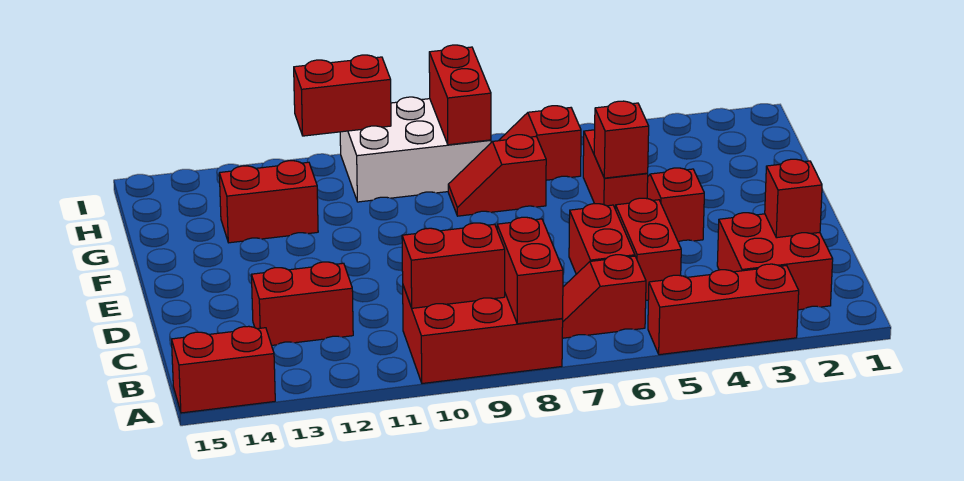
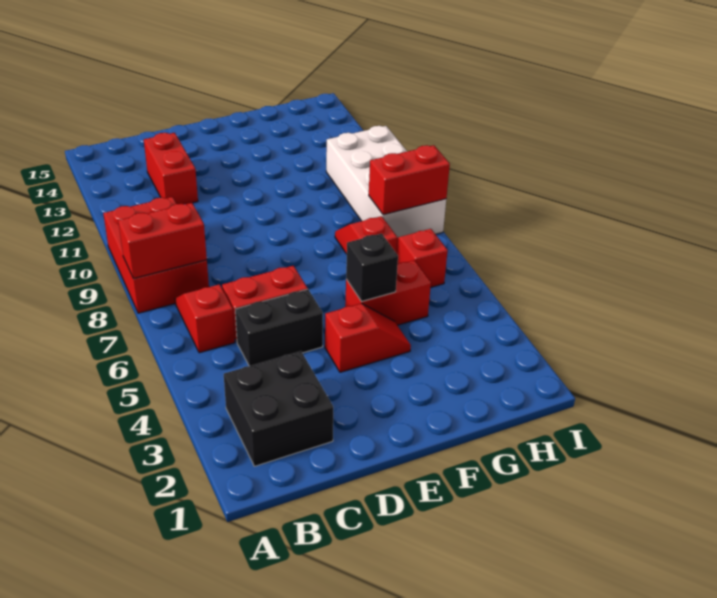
red 1x3 brick [648,264,799,355] -> none
red 1x2 brick [172,326,275,413] -> none
red 2x2 brick [717,213,833,310] -> black 2x2 brick [224,351,333,466]
red 1x2 brick [402,223,505,308] -> none
red 1x1 brick [765,159,822,238] -> none
red 1x2 brick [616,198,681,300] -> black 1x2 brick [235,289,323,366]
red 1x1 brick [594,101,649,178] -> black 1x1 brick [346,234,398,301]
red 1x2 brick [219,161,318,243] -> none
white 2x3 brick [340,97,491,202] -> white 2x4 brick [326,126,446,238]
red 1x2 brick [294,55,391,136] -> none

